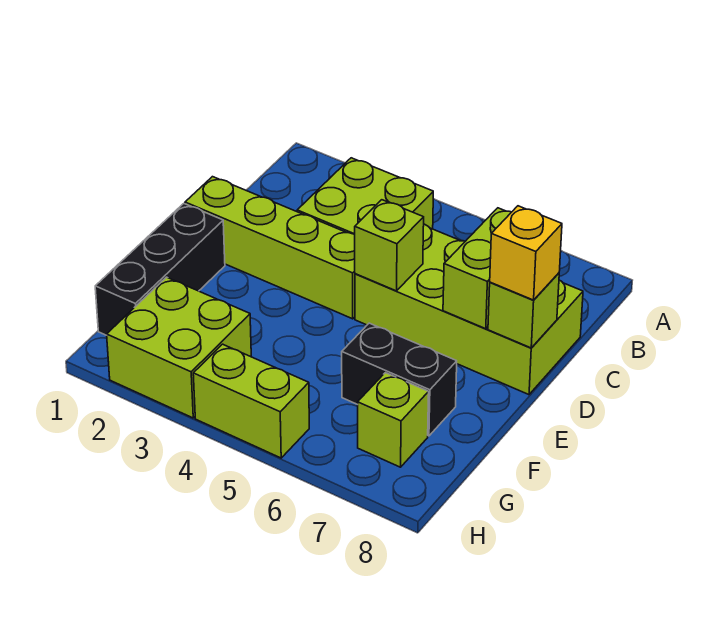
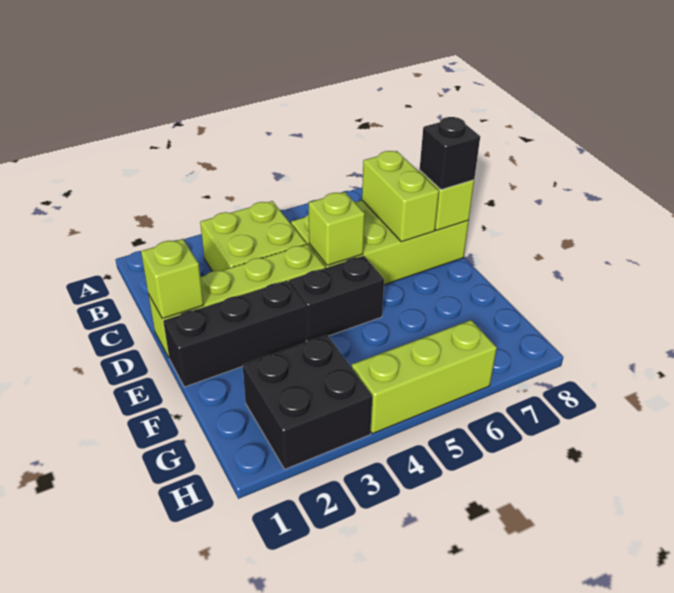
yellow 1x1 brick [490,206,562,300] -> black 1x1 brick [420,117,480,190]
black 1x3 brick [95,204,225,335] -> black 1x3 brick turned to [163,281,306,387]
black 1x2 brick [342,323,457,436] -> black 1x2 brick moved to [289,256,384,342]
lime 2x2 brick [107,277,251,418] -> black 2x2 brick [242,335,372,469]
lime 1x1 brick [358,373,429,467] -> lime 1x1 brick moved to [141,239,204,319]
lime 1x2 brick [193,344,309,458] -> lime 1x3 brick [352,320,497,434]

